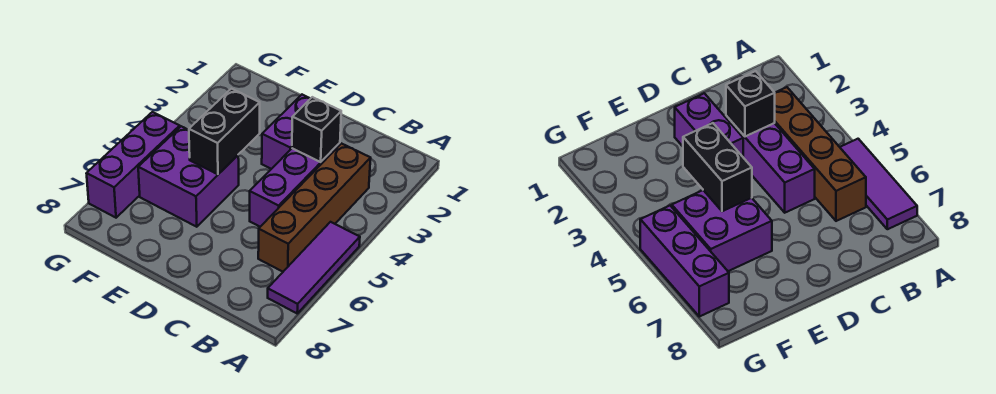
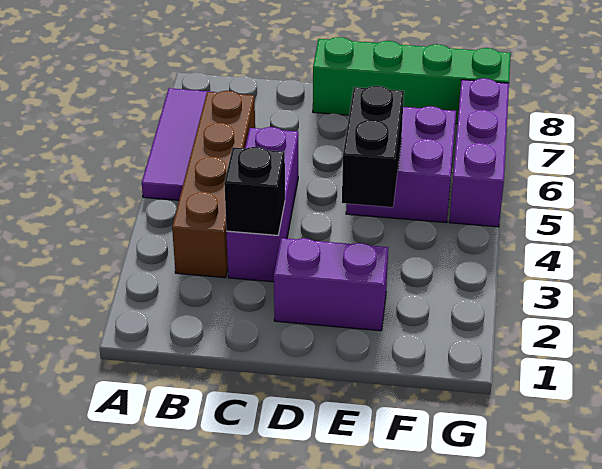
purple 1x2 brick [262,95,310,169] -> purple 1x2 brick turned to [274,238,388,331]
none -> green 1x4 brick [313,37,511,124]

